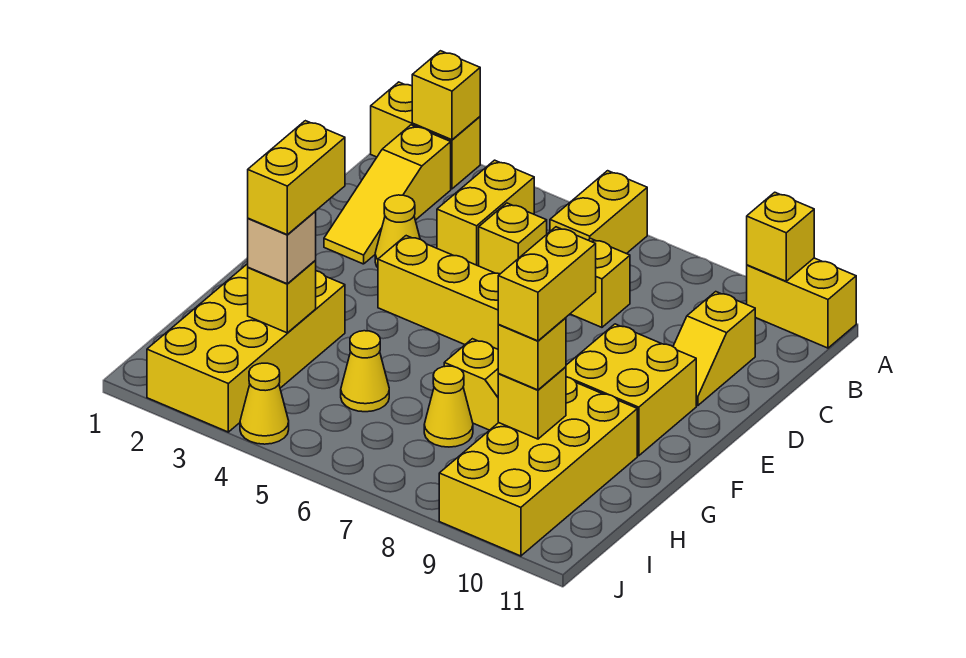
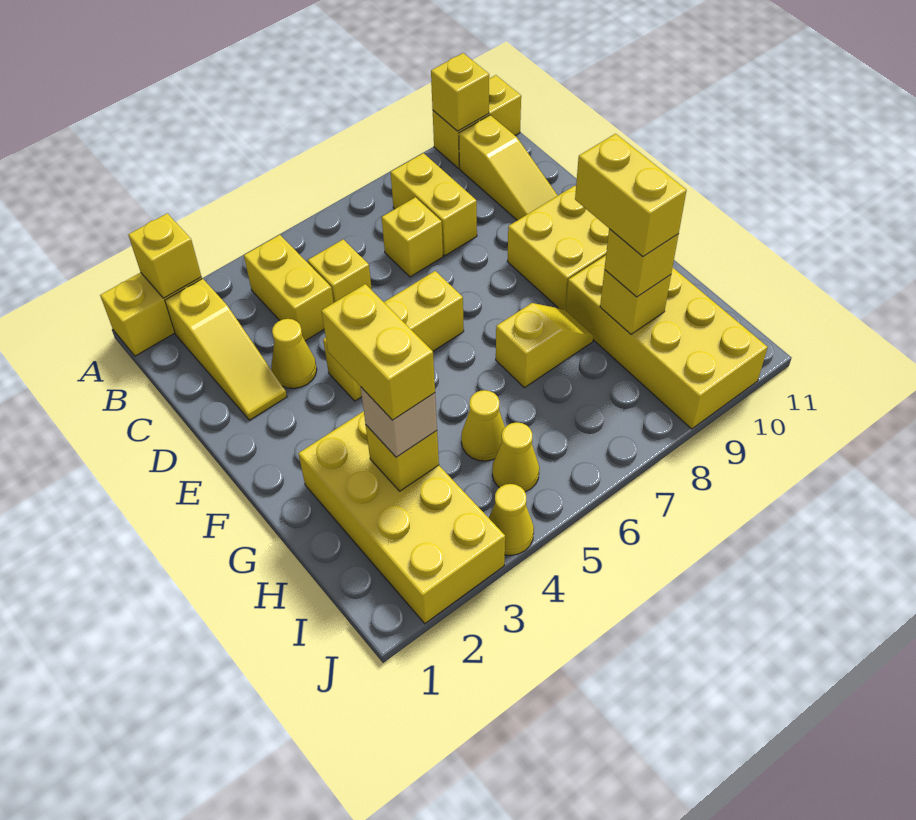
yellow 1x2 brick [550,171,647,254] -> yellow 1x2 brick moved to [391,153,477,256]
yellow 1x2 slope [673,292,755,406] -> yellow 1x3 slope [459,115,558,220]
yellow 1x1 cone [424,366,473,447] -> yellow 1x1 cone moved to [492,422,539,492]

